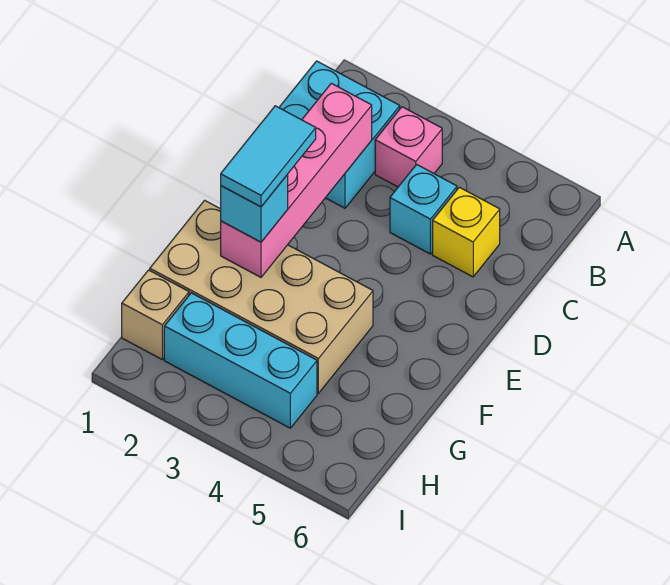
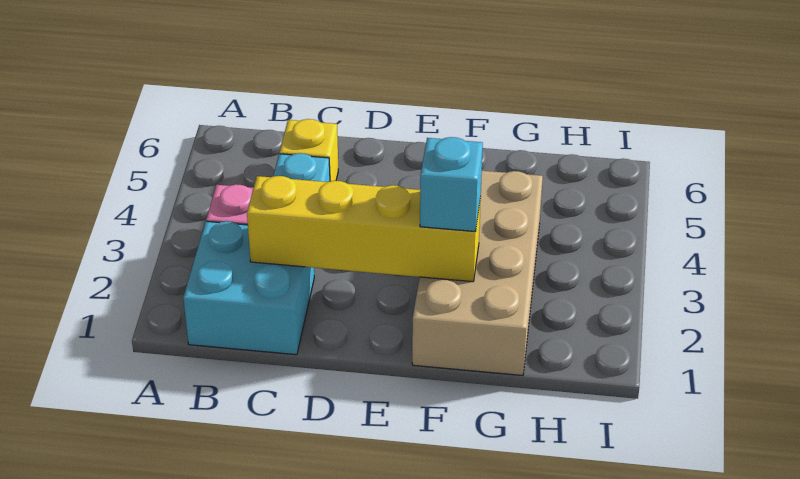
pink 1x4 brick [221,83,372,277] -> yellow 1x4 brick [247,176,481,282]
cyan 1x2 tile [221,106,316,207] -> none
tan 1x1 brick [122,270,189,359] -> none
cyan 1x3 brick [164,293,317,428] -> none

